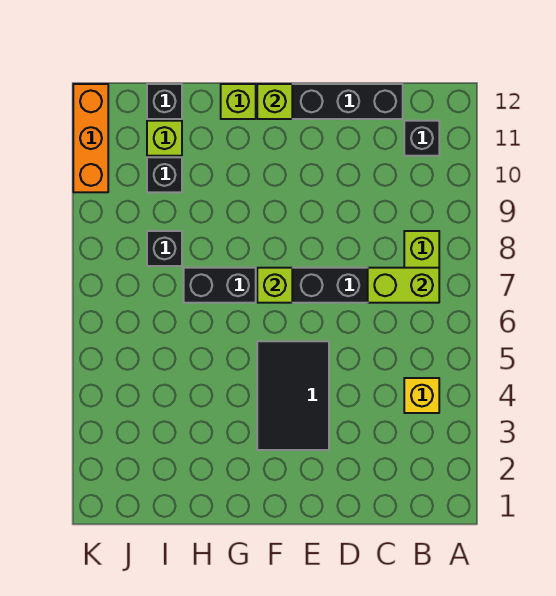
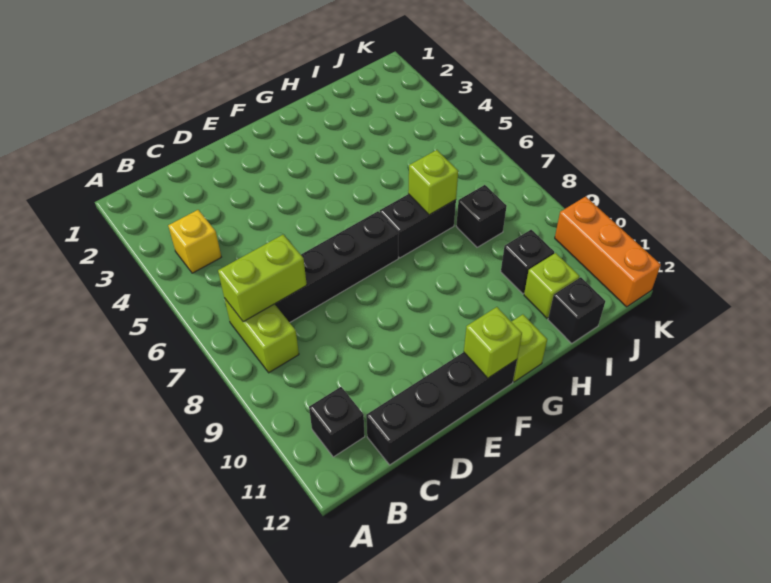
black 2x3 tile [257,341,329,450] -> none
lime 1x1 brick [257,268,292,303] -> lime 1x1 brick moved to [408,150,458,215]

